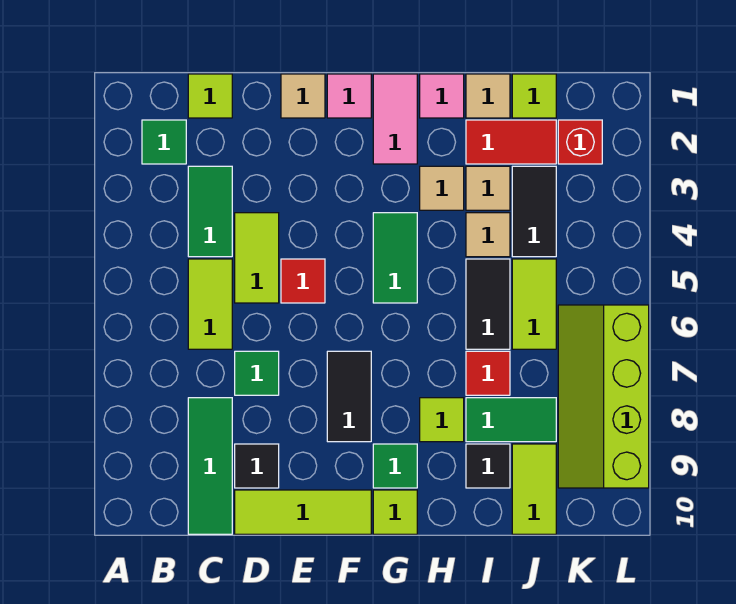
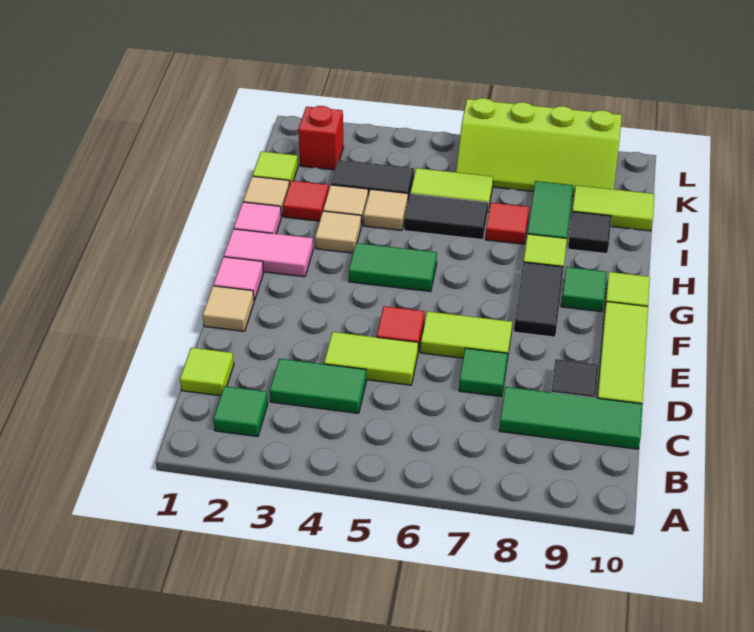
lime 1x2 tile [188,259,232,349] -> lime 1x2 tile moved to [420,311,512,360]
black 1x2 tile [327,351,371,442] -> black 1x2 tile turned to [514,262,564,337]
red 1x2 tile [466,120,556,164] -> red 1x1 tile [283,181,329,221]

